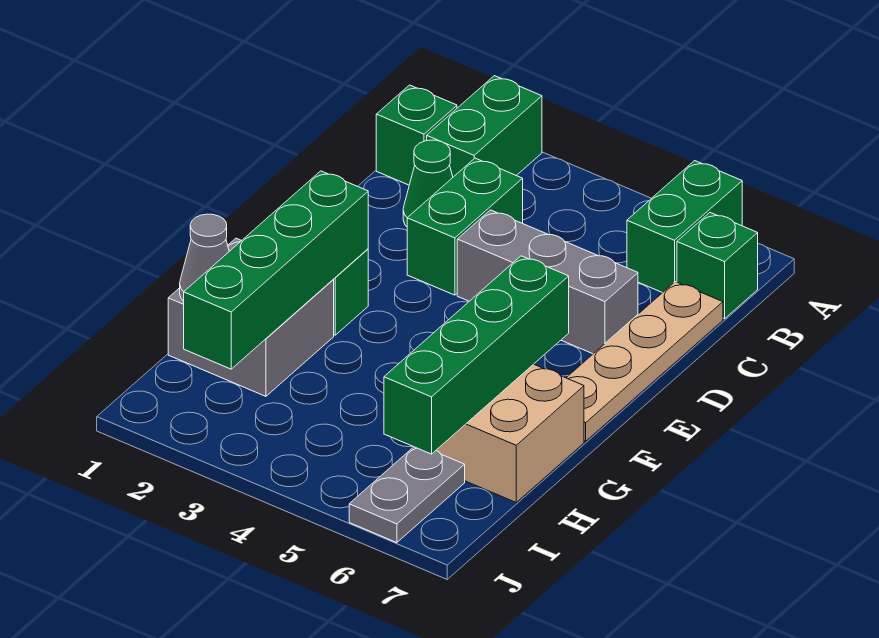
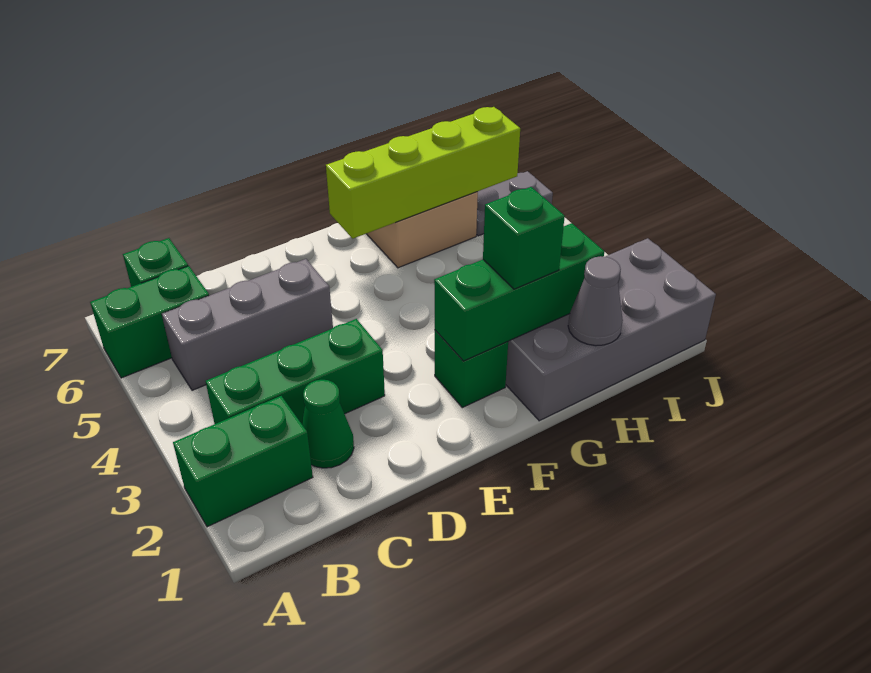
green 1x1 brick [376,85,457,185] -> green 1x1 brick moved to [483,187,565,289]
green 1x2 brick [407,158,523,295] -> green 1x3 brick [206,319,385,424]
tan 1x4 plate [566,282,723,441] -> none
grey 1x3 brick [457,210,638,354] -> grey 1x3 brick turned to [162,259,333,390]
green 1x4 brick [184,171,368,369] -> green 1x3 brick [434,223,604,361]
green 1x4 brick [384,256,569,454] -> lime 1x4 brick [326,107,520,238]
grey 2x2 brick [168,238,334,396] -> grey 2x4 brick [506,238,716,421]

